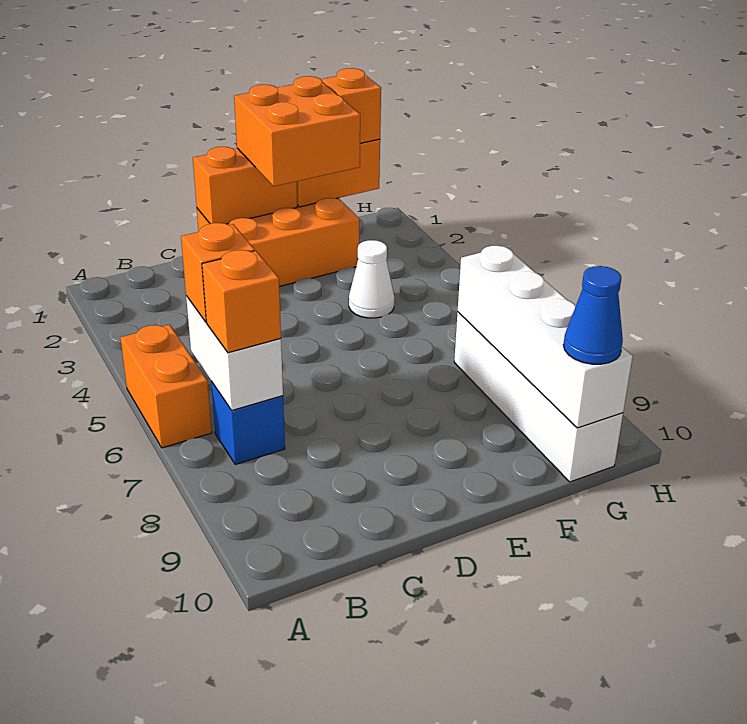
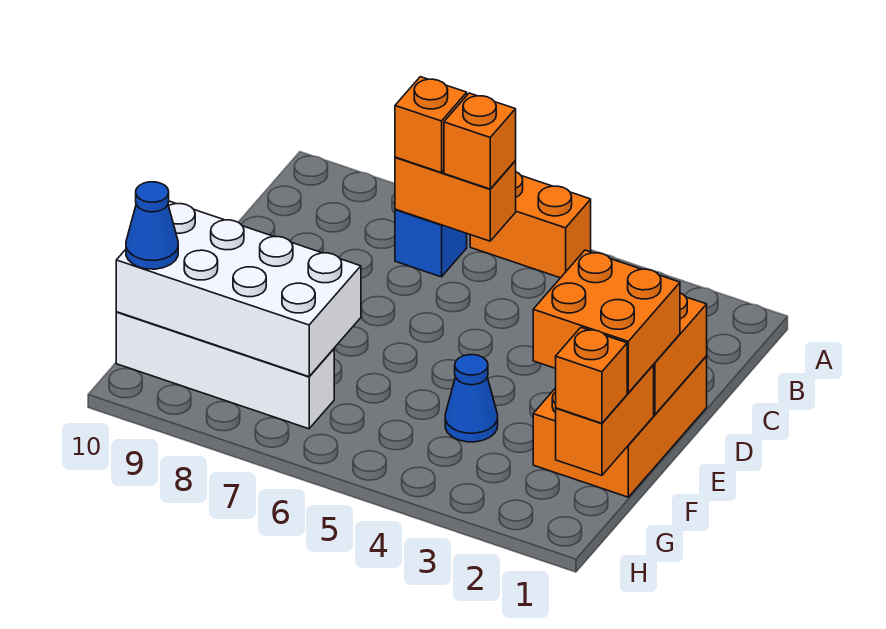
white 1x2 brick [186,296,283,410] -> orange 1x2 brick [395,157,516,241]
white 1x1 cone [349,240,394,318] -> blue 1x1 cone [445,355,498,442]
white 1x4 brick [458,246,633,428] -> white 2x4 brick [116,201,361,377]

